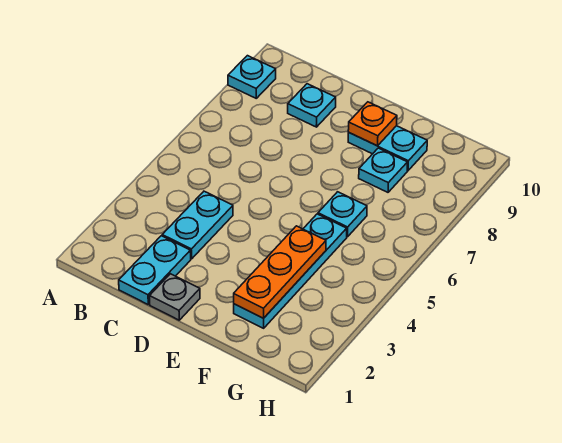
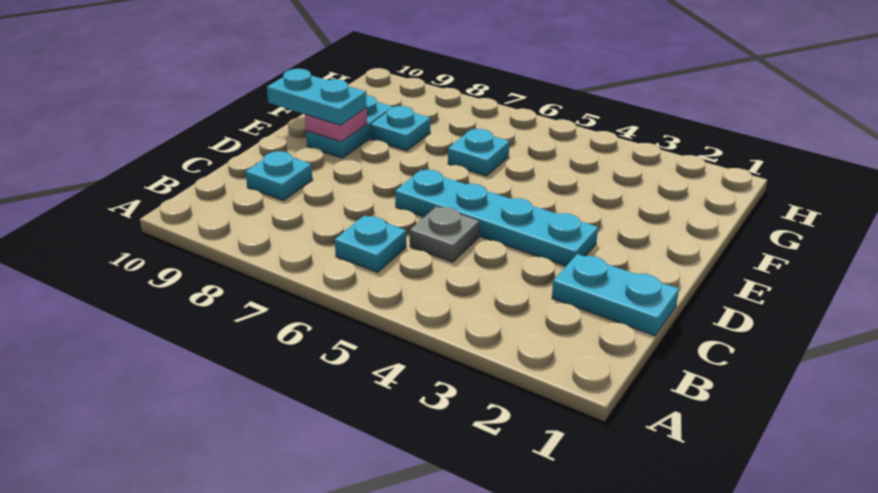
cyan 1x1 plate [228,56,276,98] -> cyan 1x1 plate moved to [335,216,406,272]
cyan 1x2 plate [162,191,233,259] -> cyan 1x2 plate moved to [267,69,367,125]
grey 1x1 plate [150,274,200,320] -> grey 1x1 plate moved to [410,206,479,262]
orange 1x1 plate [348,102,397,146] -> pink 1x1 plate [305,108,367,142]
cyan 1x4 plate [234,214,347,328] -> cyan 1x4 plate moved to [395,170,598,266]
orange 1x3 plate [234,226,326,318] -> none

